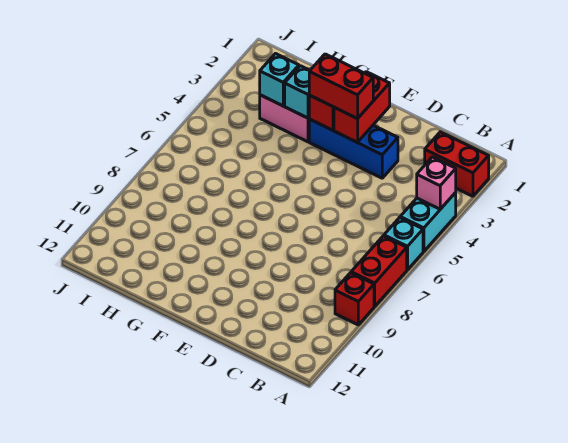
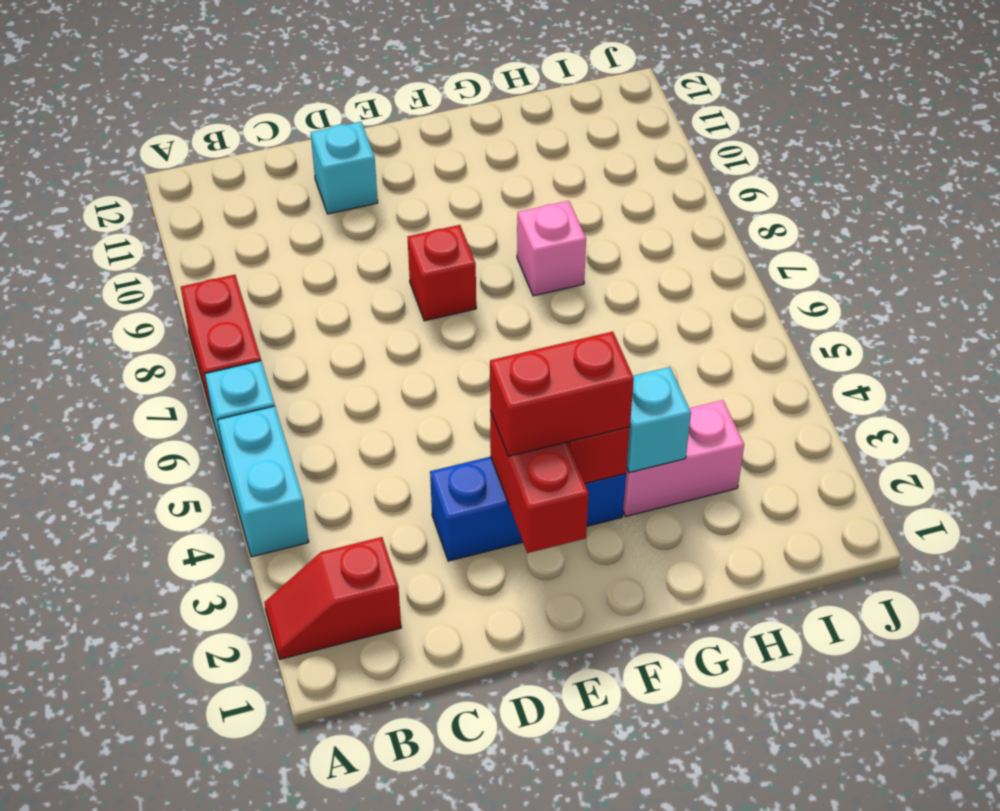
red 1x2 brick [425,132,489,196] -> red 1x2 slope [264,537,401,659]
pink 1x1 brick [417,157,456,209] -> pink 1x1 brick moved to [517,201,586,296]
red 1x1 brick [335,273,374,325] -> red 1x1 brick moved to [408,225,476,321]
cyan 1x1 brick [260,54,299,106] -> cyan 1x1 brick moved to [310,122,378,214]

